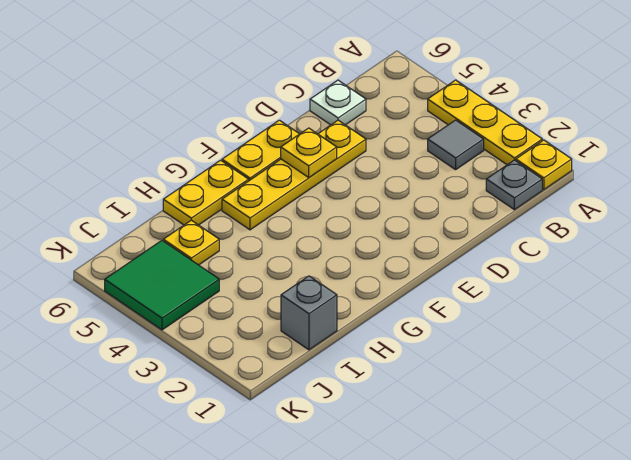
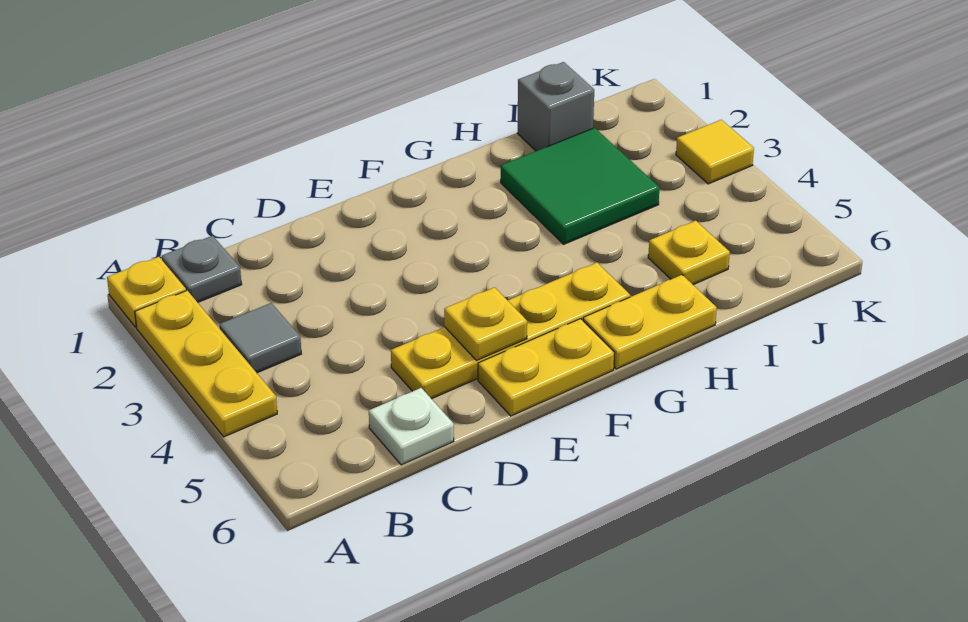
green 2x2 tile [105,241,219,330] -> green 2x2 tile moved to [501,128,660,244]
none -> yellow 1x1 tile [676,120,754,184]

